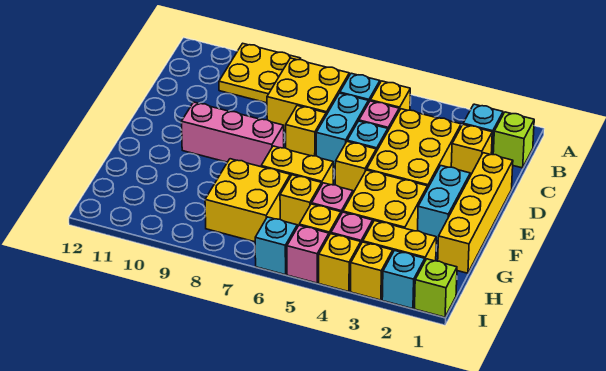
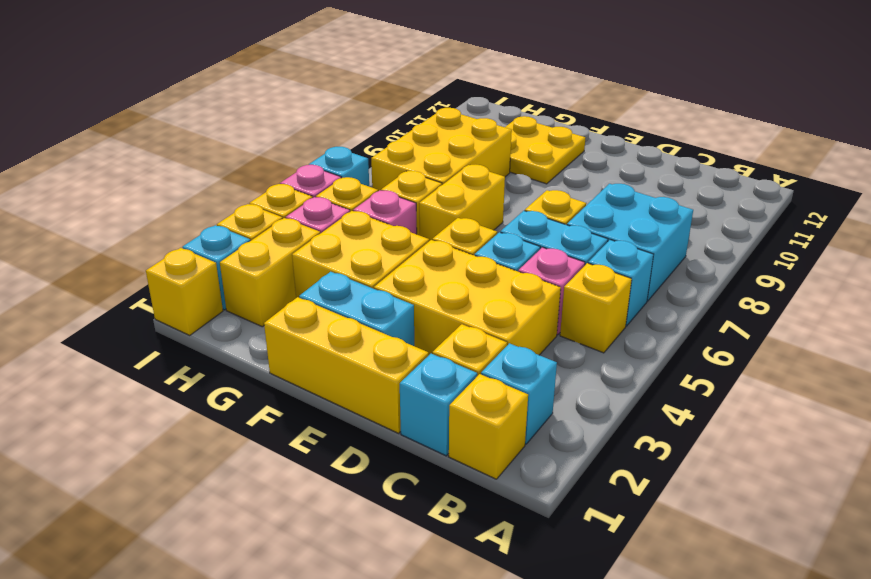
yellow 2x2 plate [219,43,301,103] -> yellow 2x2 plate moved to [505,116,585,184]
lime 1x1 brick [493,112,534,168] -> yellow 1x1 brick [449,374,528,479]
yellow 2x2 brick [267,58,349,131] -> cyan 2x2 brick [567,184,693,301]
none -> cyan 1x1 brick [400,354,477,456]
yellow 1x4 brick [438,153,513,273] -> yellow 1x3 brick [264,297,429,433]
pink 1x3 brick [181,102,284,167] -> none
yellow 2x2 brick [205,159,290,242] -> yellow 2x3 brick [371,108,512,191]
lime 1x1 brick [415,259,457,317] -> yellow 1x1 brick [146,248,223,335]

